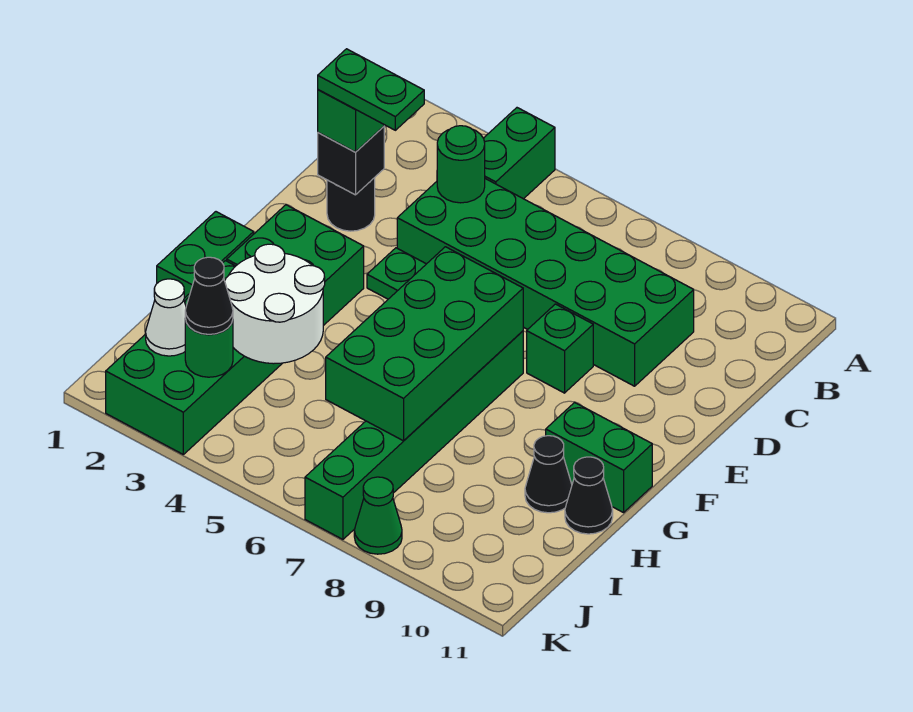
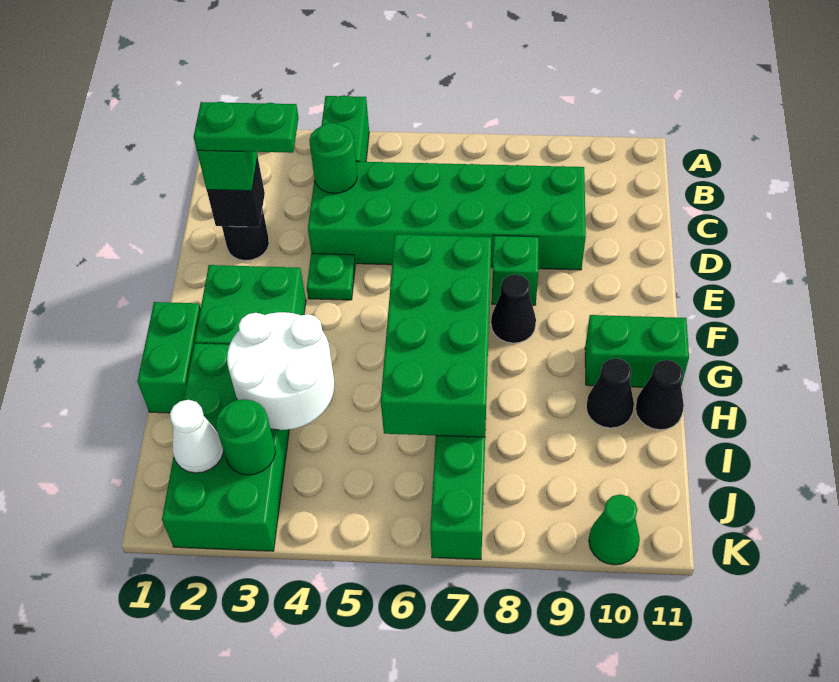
black 1x1 cone [185,257,233,334] -> black 1x1 cone moved to [491,274,536,343]
green 1x1 cone [354,477,402,554] -> green 1x1 cone moved to [589,494,640,565]

